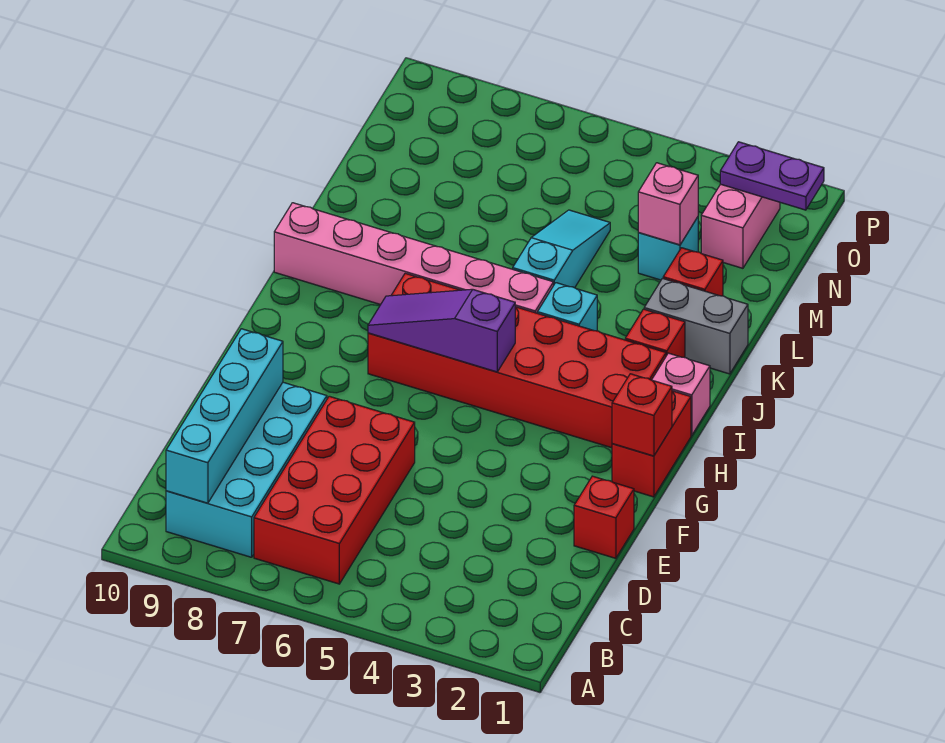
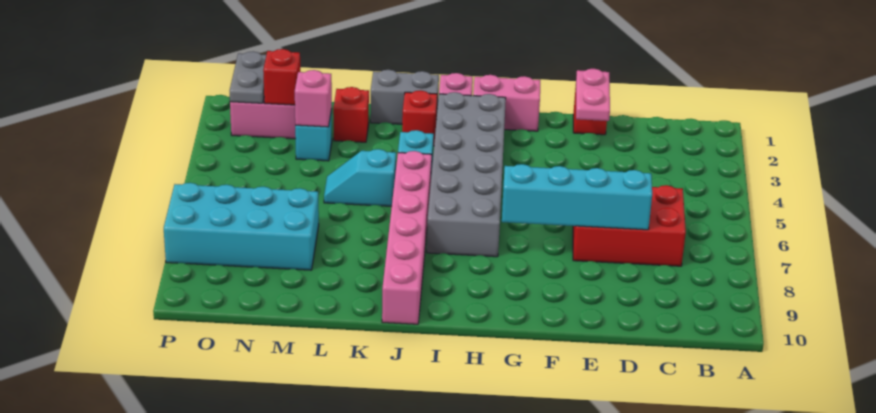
red 2x4 brick [254,396,415,584] -> red 2x3 brick [573,185,686,266]
cyan 2x4 brick [166,382,327,557] -> cyan 2x4 brick moved to [164,183,319,270]
cyan 1x4 brick [166,329,283,503] -> cyan 1x4 brick moved to [502,164,652,230]
none -> pink 1x2 plate [576,69,610,121]
red 1x2 brick [612,391,691,497] -> pink 1x2 brick [473,75,540,131]
red 1x1 brick [612,374,672,456] -> red 1x1 brick moved to [263,49,300,105]
red 2x6 brick [368,273,666,448] -> grey 2x6 brick [427,92,506,257]
purple 1x3 slope [368,289,515,372] -> none
grey 1x2 brick [644,278,748,374] -> grey 1x2 brick turned to [370,70,439,124]
cyan 1x3 slope [513,210,610,288] -> cyan 1x2 slope [324,149,396,206]
purple 1x2 plate [720,142,824,210] -> grey 1x2 plate [230,51,266,103]

